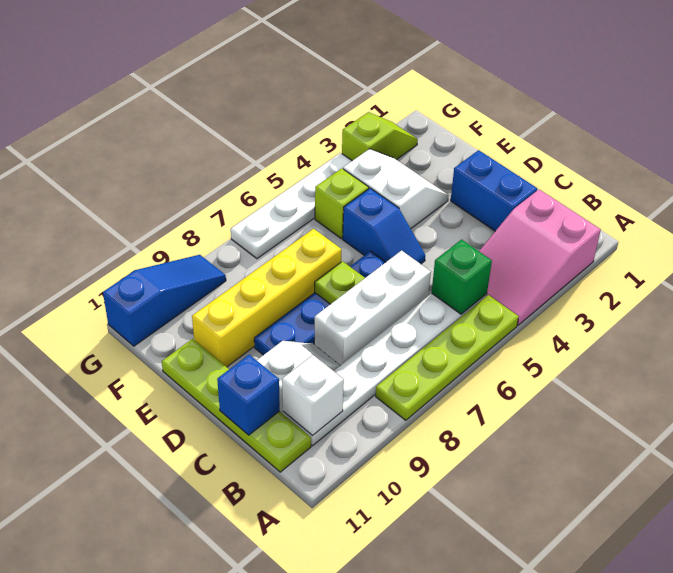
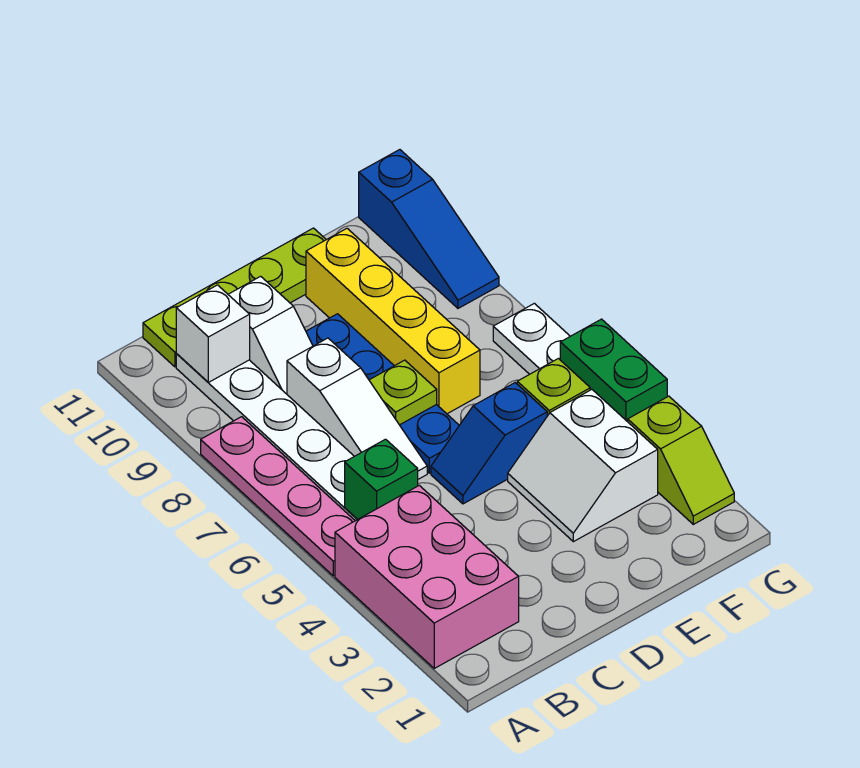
pink 2x3 slope [479,189,601,325] -> pink 2x3 brick [335,485,519,668]
lime 1x4 plate [376,295,519,420] -> pink 1x4 plate [201,417,355,576]
blue 1x2 brick [451,150,537,231] -> none
white 1x3 brick [314,251,431,365] -> white 1x3 slope [287,338,427,479]
blue 1x1 brick [217,355,280,435] -> none
white 2x2 slope [343,149,449,229] -> white 2x2 slope turned to [508,390,658,542]
none -> green 1x2 brick [560,319,667,422]

